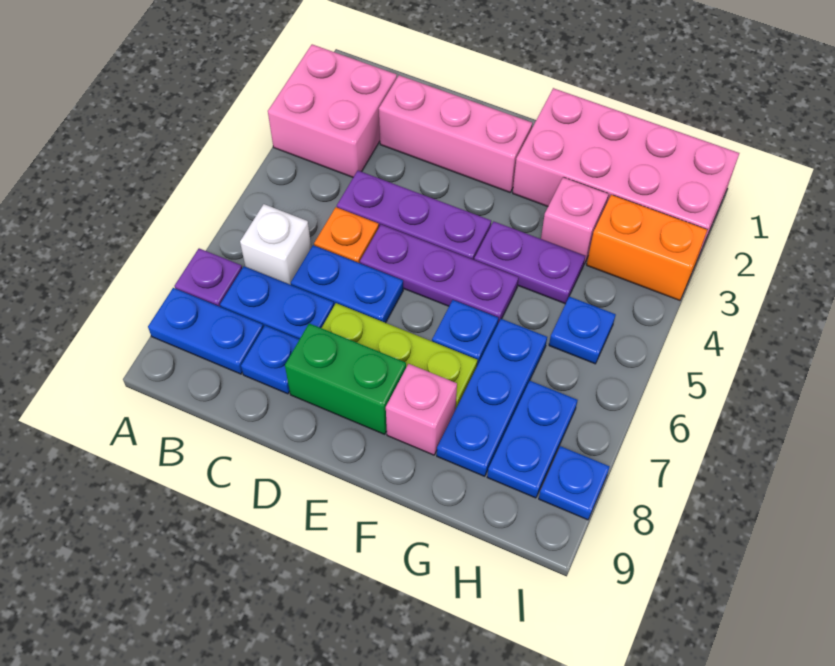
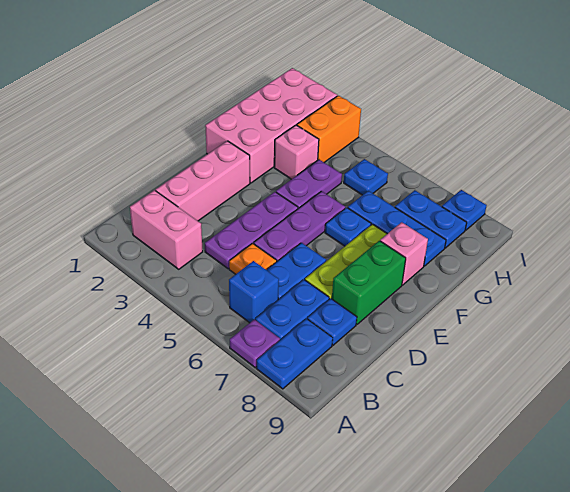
pink 2x2 brick [268,44,397,177] -> pink 1x2 brick [130,190,203,269]
white 1x1 brick [240,204,311,285] -> blue 1x1 brick [229,261,279,323]

